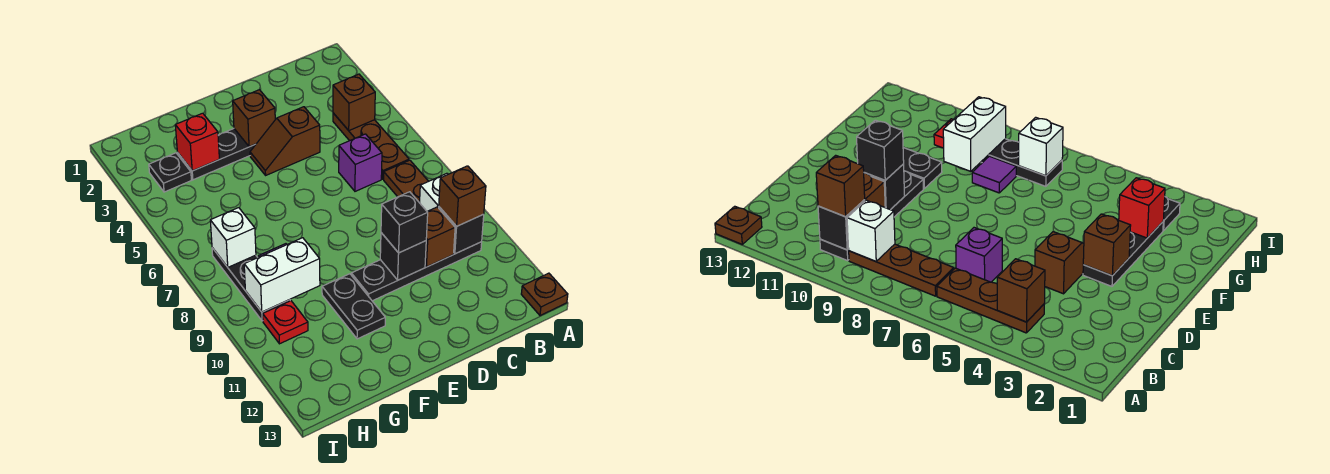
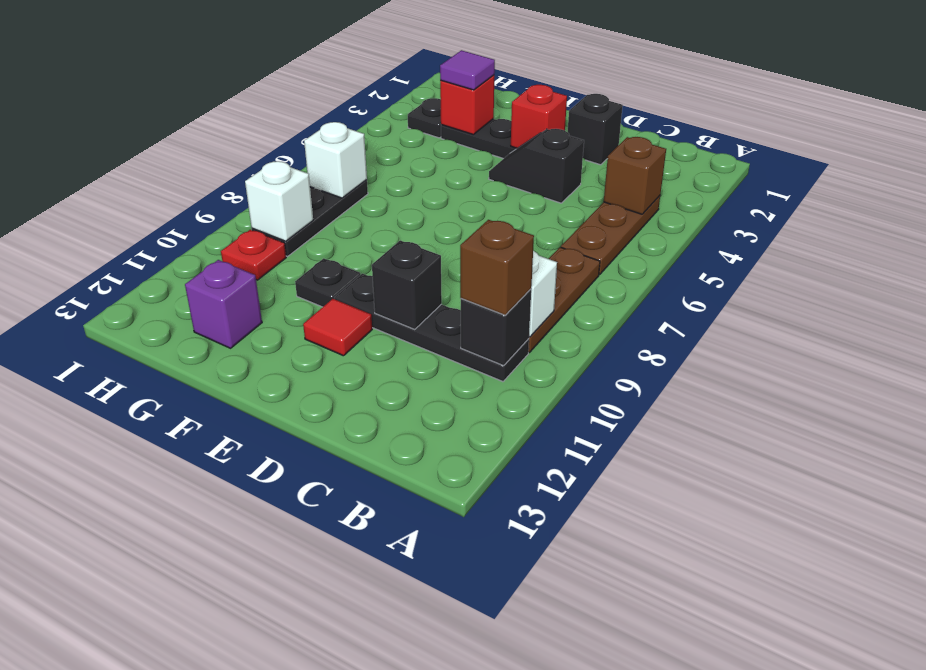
brown 1x1 plate [521,273,568,316] -> none
purple 1x1 brick [339,134,382,191] -> purple 1x1 brick moved to [185,260,262,348]
brown 1x1 brick [425,207,455,267] -> none
brown 1x2 slope [250,107,320,175] -> black 1x2 slope [489,129,584,203]
black 1x1 brick [381,192,428,253] -> black 1x1 brick moved to [568,94,623,165]
brown 1x1 brick [233,90,275,147] -> red 1x1 brick [511,85,567,148]
none -> red 1x1 tile [303,299,372,356]
black 1x2 plate [322,274,385,339] -> black 1x1 plate [295,258,360,307]
purple 1x1 tile [972,156,1016,193] -> purple 1x1 tile moved to [440,50,495,90]
white 1x2 brick [244,238,320,312] -> white 1x1 brick [245,161,313,241]

